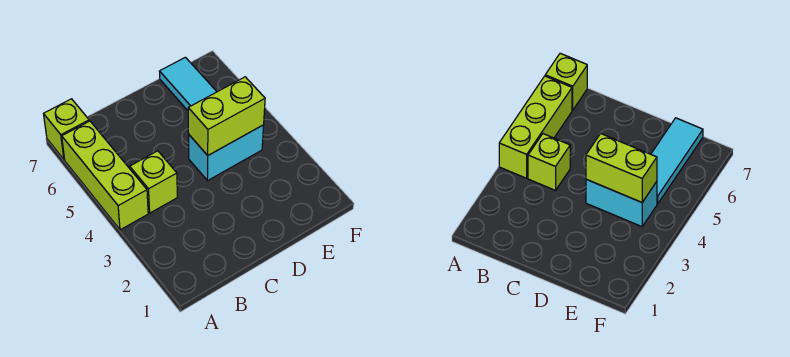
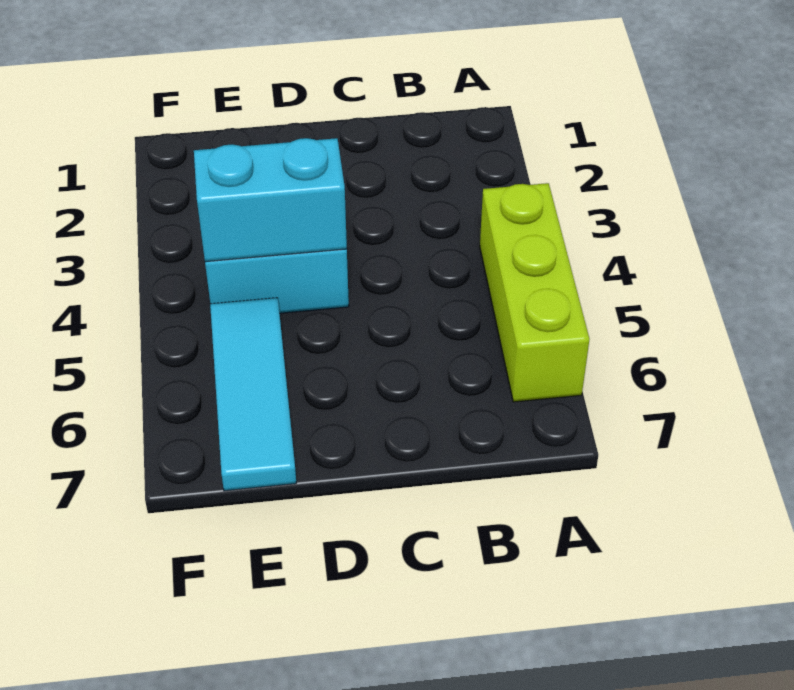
lime 1x1 brick [44,99,89,160] -> none
lime 1x1 brick [130,151,177,213] -> none
lime 1x2 brick [188,77,265,155] -> cyan 1x2 brick [194,138,347,262]

